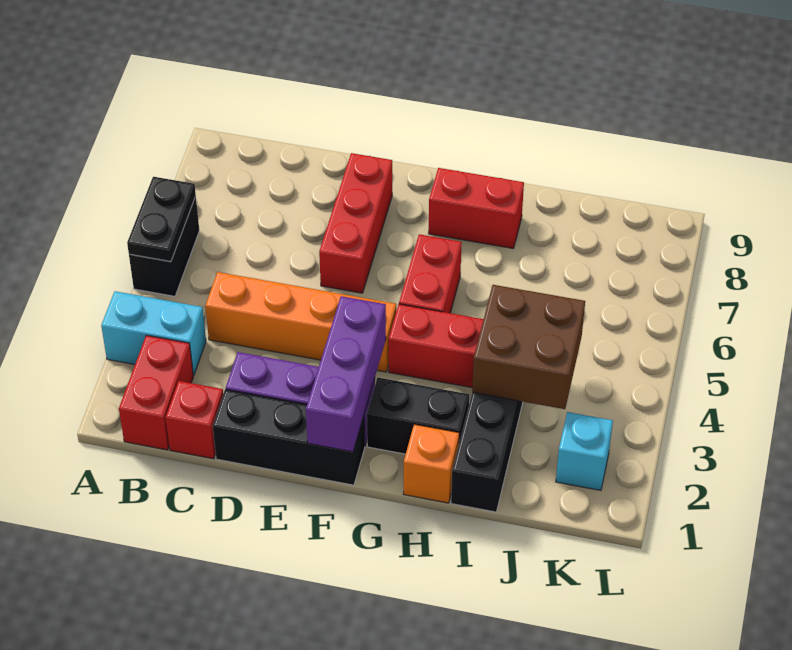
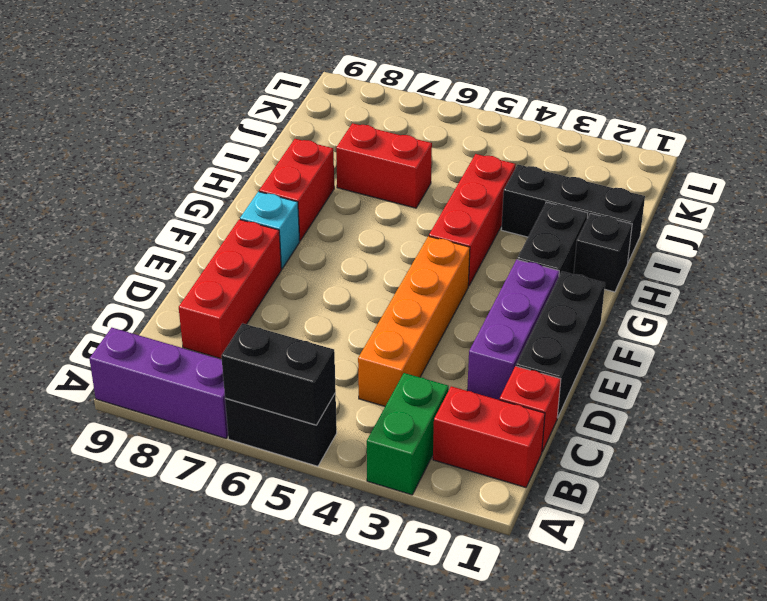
cyan 1x2 brick [101,291,206,375] -> green 1x2 brick [367,373,449,495]
black 1x2 plate [127,177,196,261] -> black 1x2 brick [221,323,336,425]
red 1x3 brick [319,153,392,293] -> red 1x3 brick turned to [179,219,281,359]
purple 1x3 brick [306,296,386,452] -> purple 1x3 brick moved to [89,328,228,438]
red 1x2 brick [399,234,462,313] -> red 1x2 brick moved to [336,123,432,208]
orange 1x1 brick [404,424,459,503] -> black 1x1 brick [574,213,632,292]
brown 2x2 brick [472,285,585,409] -> none
cyan 1x1 brick [556,412,613,490] -> cyan 1x1 brick moved to [240,192,300,269]

